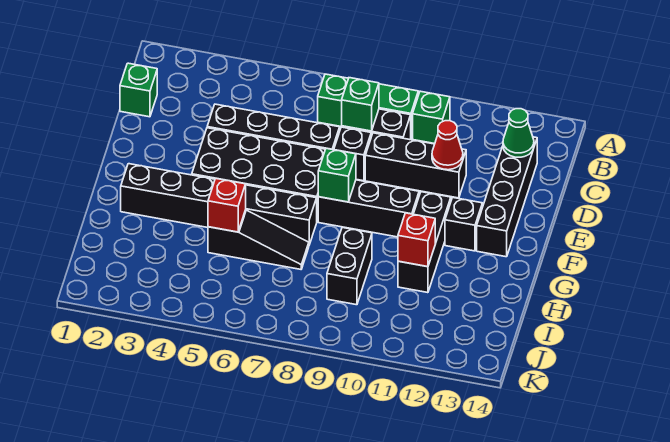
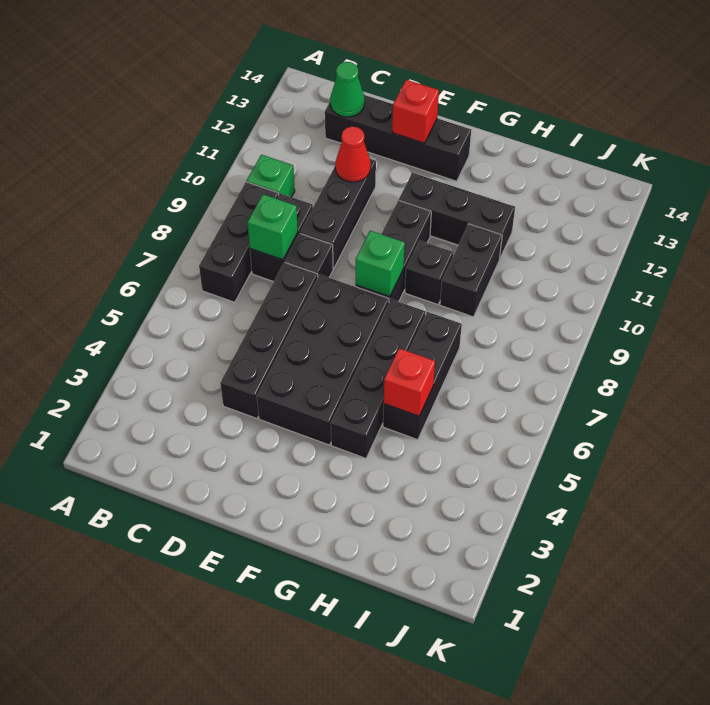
green 1x3 brick [318,74,418,138] -> black 1x3 brick [199,182,279,302]
green 1x1 brick [120,63,157,117] -> none
black 1x1 brick [445,198,482,251] -> black 1x1 brick moved to [405,241,453,305]
black 1x6 brick [121,164,317,245] -> black 1x4 brick [331,299,425,458]
black 1x3 slope [208,210,309,269] -> black 1x3 brick [383,312,462,440]
black 1x2 brick [327,228,372,305] -> black 1x2 brick turned to [440,224,502,317]
red 1x1 brick [398,213,435,267] -> red 1x1 brick moved to [392,80,439,143]

